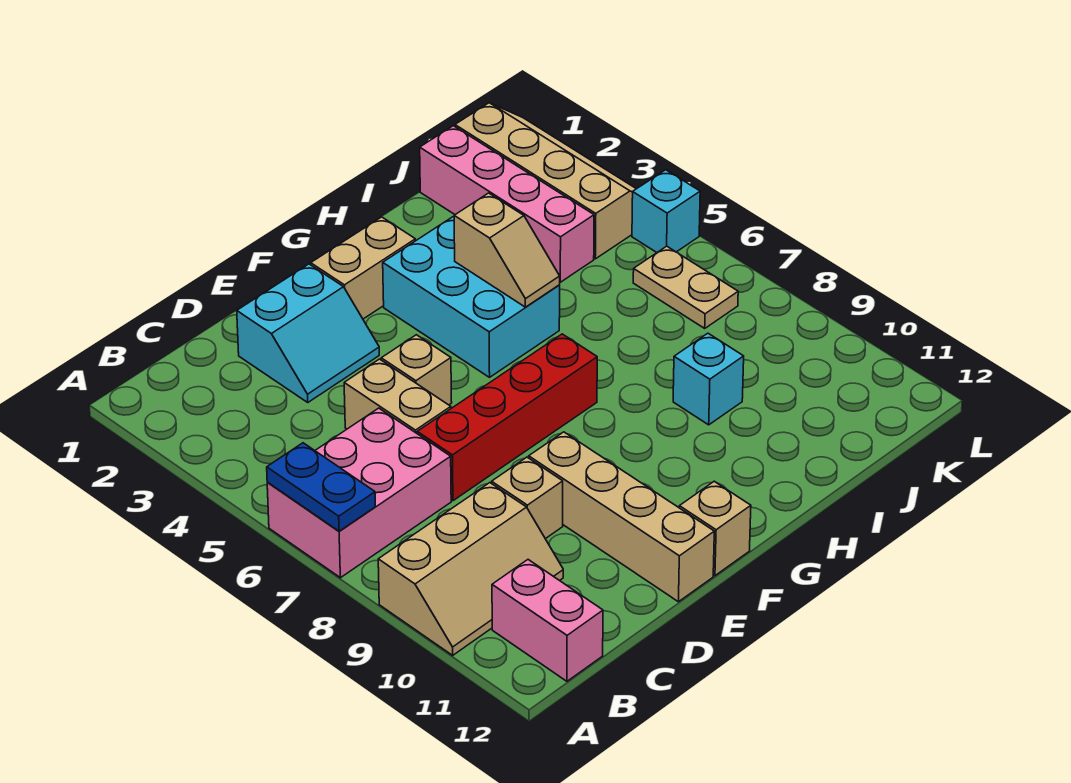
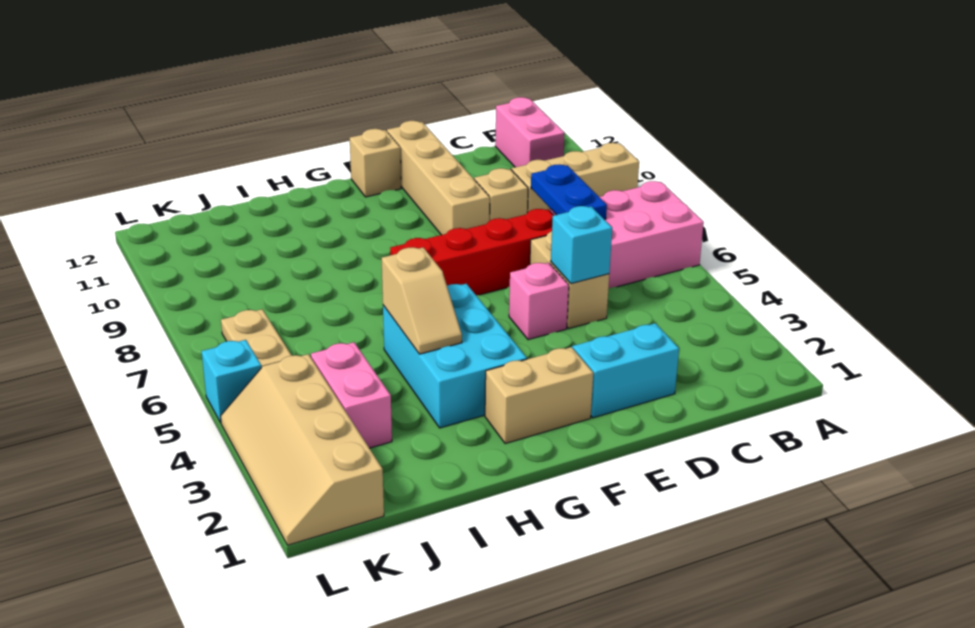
blue 1x2 plate [267,443,375,531] -> blue 1x2 plate moved to [531,164,607,220]
tan 1x1 brick [381,335,452,405] -> pink 1x1 brick [509,263,569,340]
tan 1x2 slope [454,193,560,307] -> tan 1x2 slope turned to [382,247,462,354]
cyan 1x1 brick [673,333,744,425] -> cyan 1x1 brick moved to [551,206,612,284]
pink 1x4 brick [420,126,594,282] -> pink 1x2 brick [311,342,392,448]

